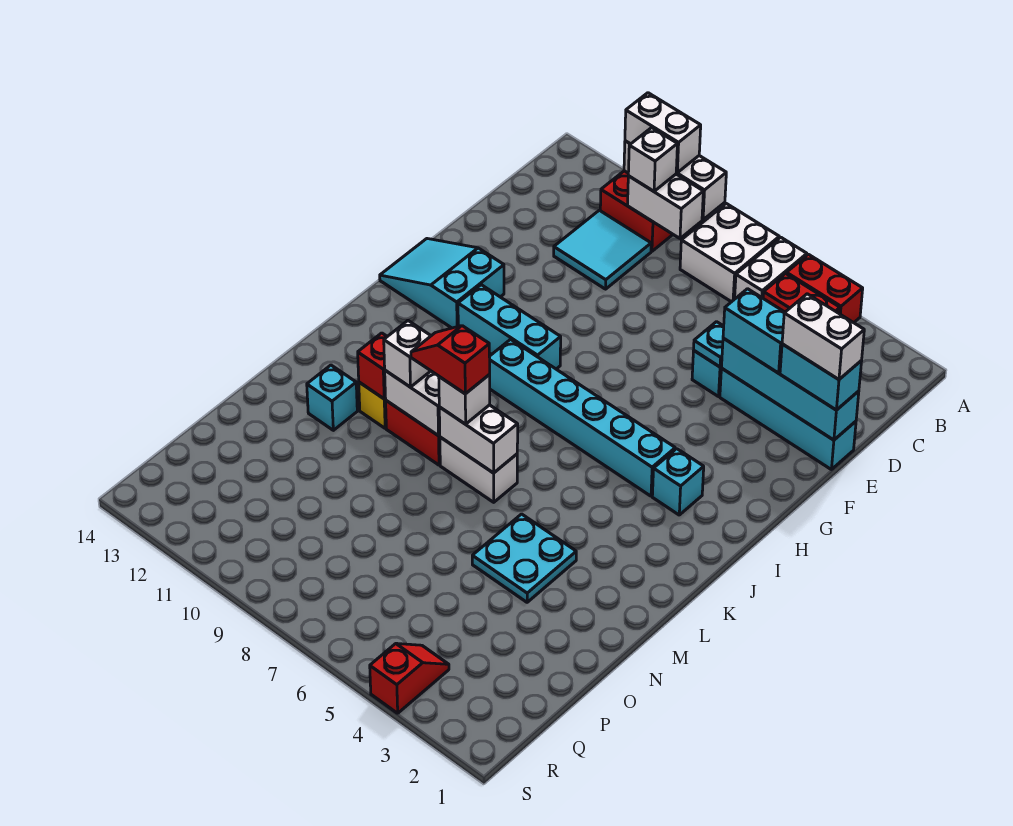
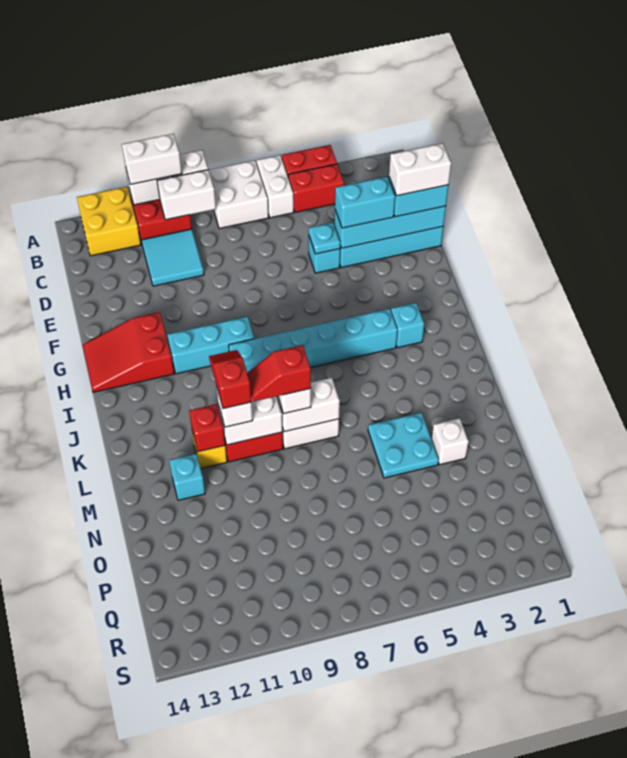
none -> yellow 2x2 brick [77,187,141,256]
white 1x1 brick [628,128,677,191] -> white 1x1 brick moved to [431,418,469,465]
cyan 2x3 slope [380,239,504,328] -> red 2x3 slope [83,312,174,392]
red 1x2 slope [370,643,449,713] -> red 1x2 slope moved to [209,350,251,409]

